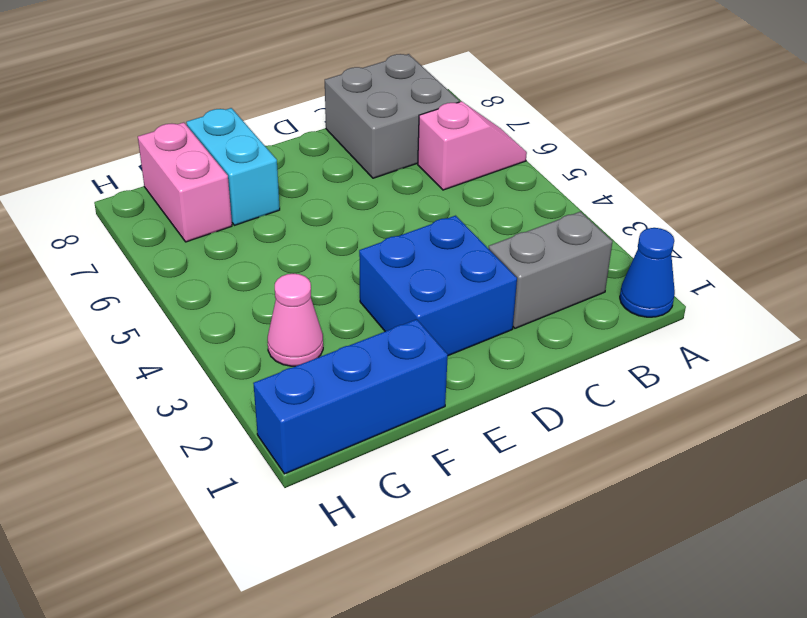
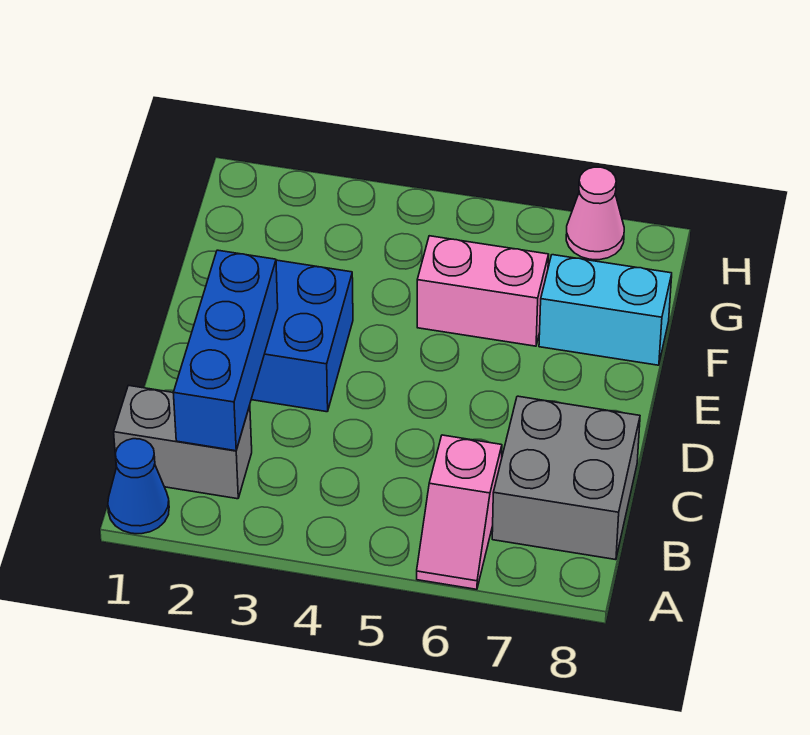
grey 1x2 brick [489,212,613,328] -> grey 1x2 brick turned to [114,385,252,499]
blue 1x3 brick [253,319,448,474] -> blue 1x3 brick moved to [173,250,278,451]
pink 1x1 cone [268,274,323,366] -> pink 1x1 cone moved to [566,167,624,260]
pink 1x2 brick [138,122,232,242] -> pink 1x2 brick moved to [417,236,549,346]

